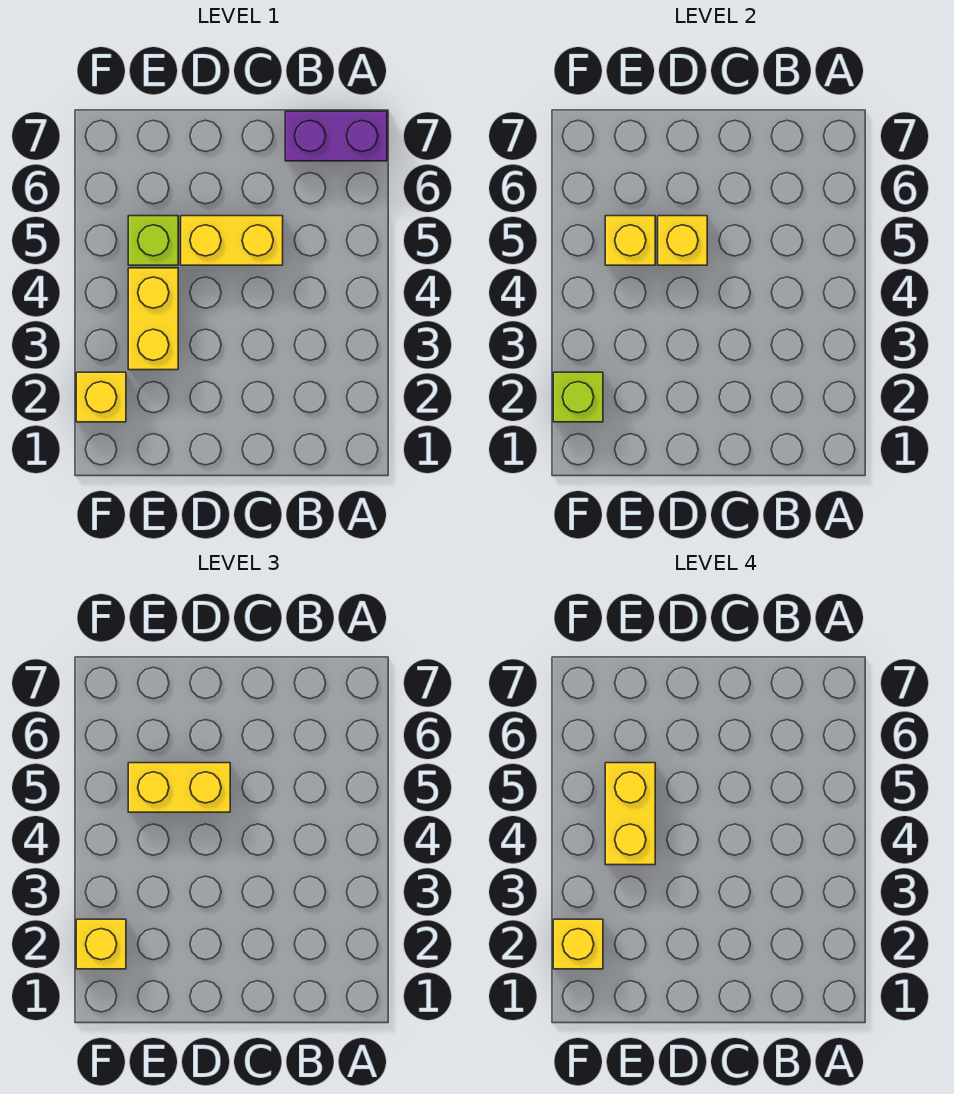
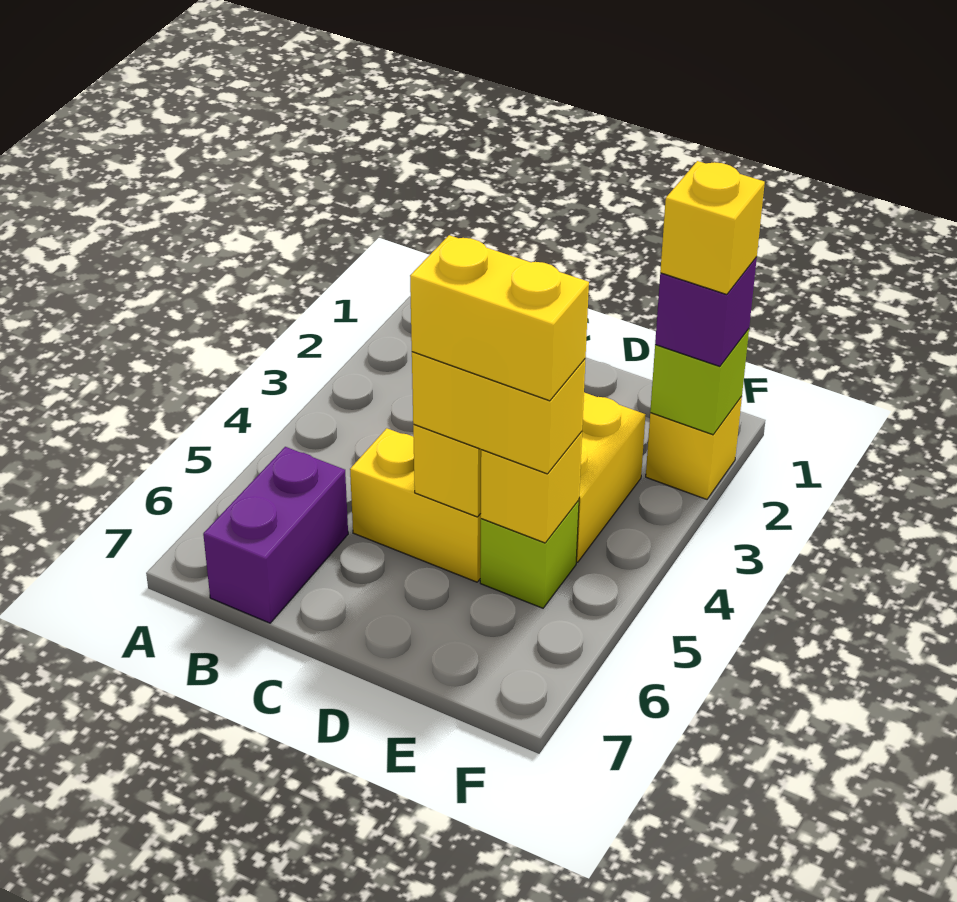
purple 1x2 brick [285,111,387,161] -> purple 1x2 brick turned to [203,447,348,623]
yellow 1x2 brick [605,763,655,865] -> yellow 1x2 brick turned to [410,235,589,401]
yellow 1x1 brick [76,919,126,969] -> purple 1x1 brick [655,257,757,366]

